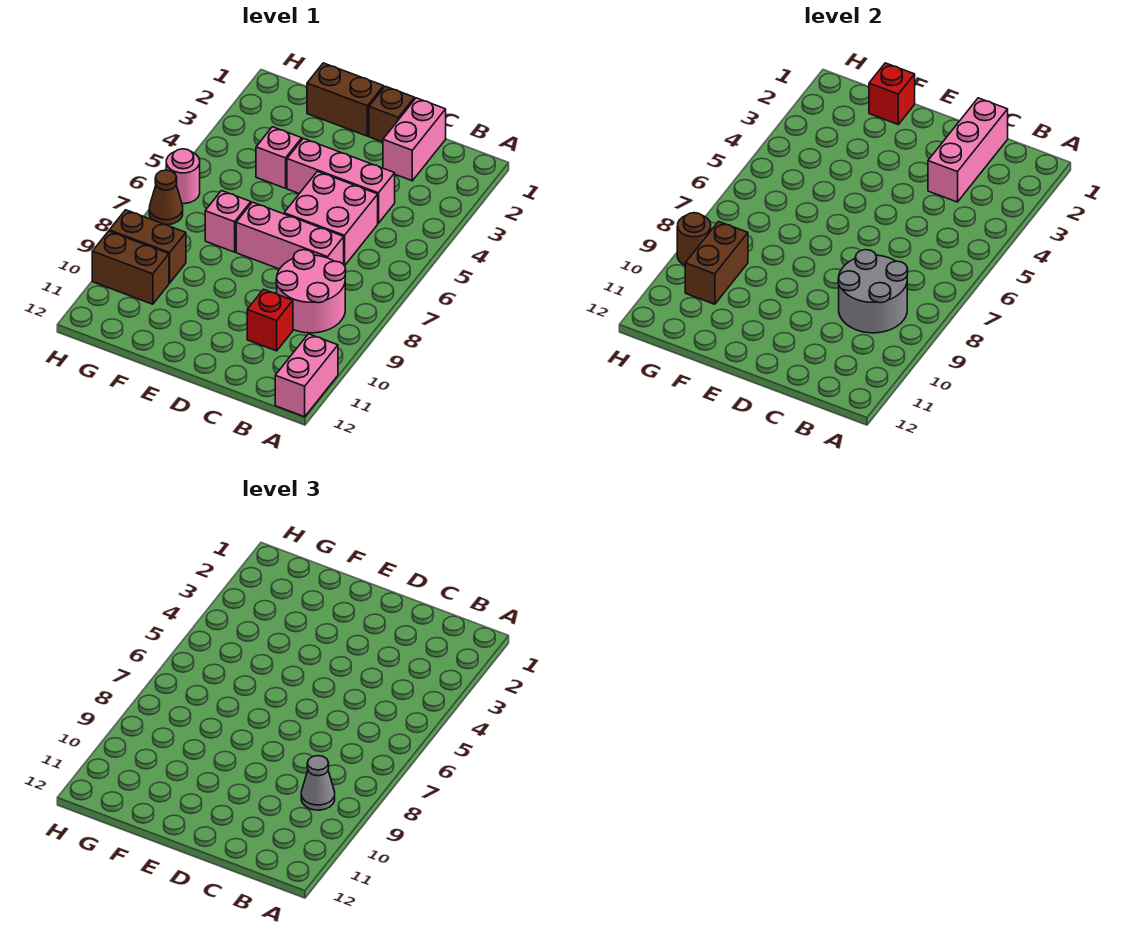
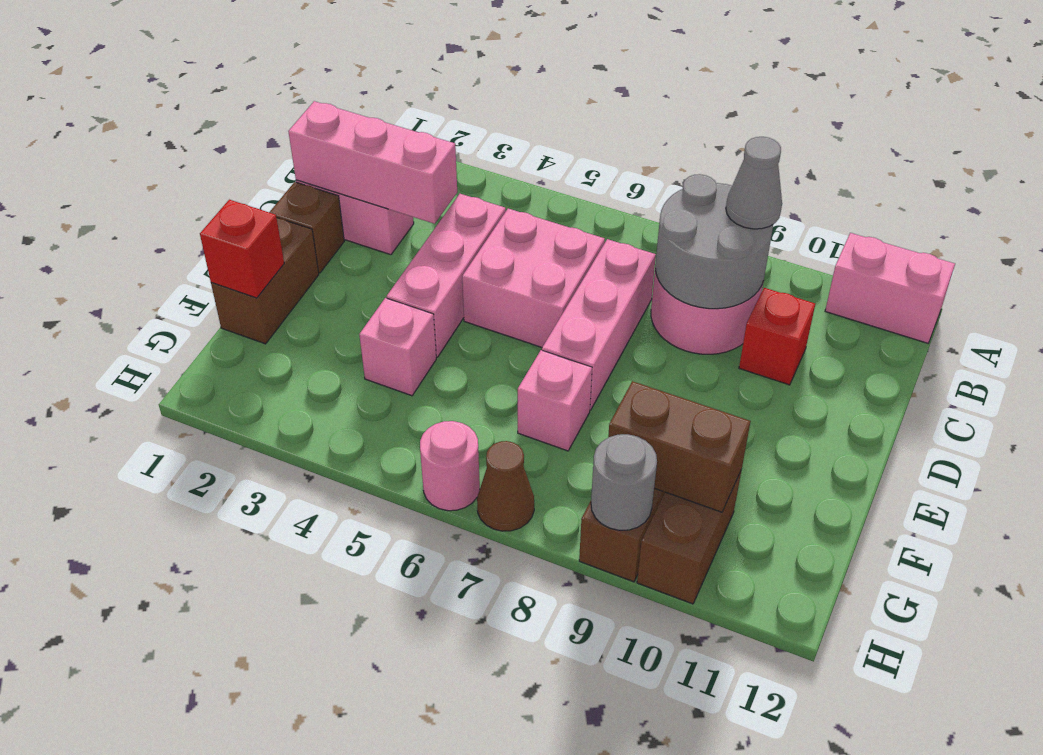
brown 1x1 round brick [677,213,711,265] -> grey 1x1 round brick [591,434,657,530]

